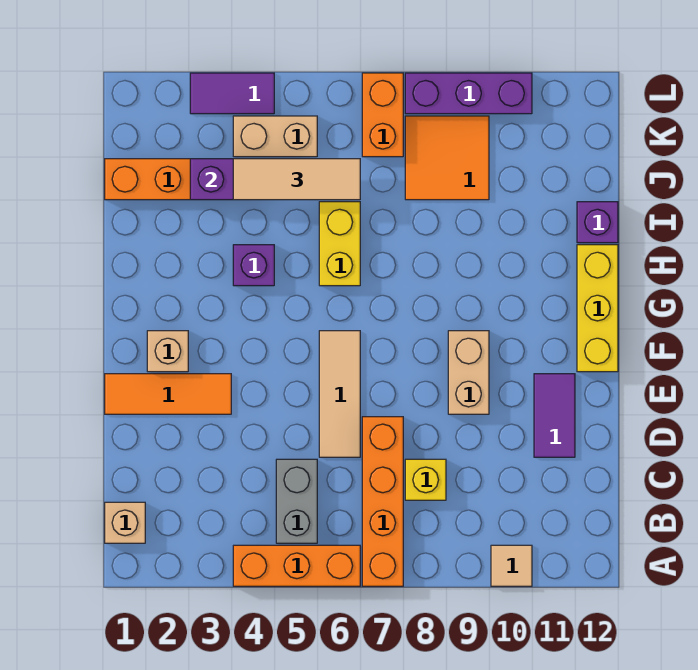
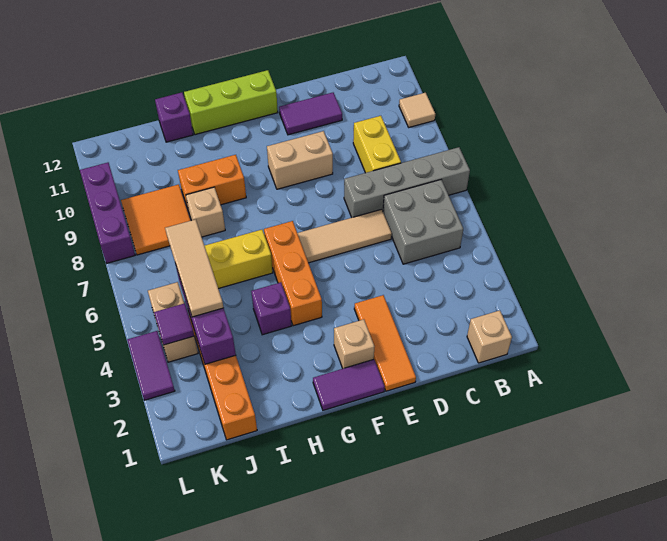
orange 1x3 brick [233,545,360,586] -> orange 1x3 brick moved to [264,221,322,326]
orange 1x4 brick [362,417,403,586] -> grey 1x4 brick [344,147,470,217]
grey 1x2 brick [276,459,317,543] -> grey 2x2 brick [383,180,463,264]
yellow 1x1 brick [405,459,446,500] -> yellow 1x2 brick [353,116,401,173]
none -> purple 1x2 tile [313,359,385,410]
yellow 1x3 brick [577,245,618,372] -> lime 1x3 brick [184,70,278,135]
none -> tan 1x1 brick [186,187,225,237]
none -> purple 1x1 tile [154,303,194,345]
orange 1x2 brick [362,73,403,157] -> orange 1x2 brick moved to [178,155,246,209]

